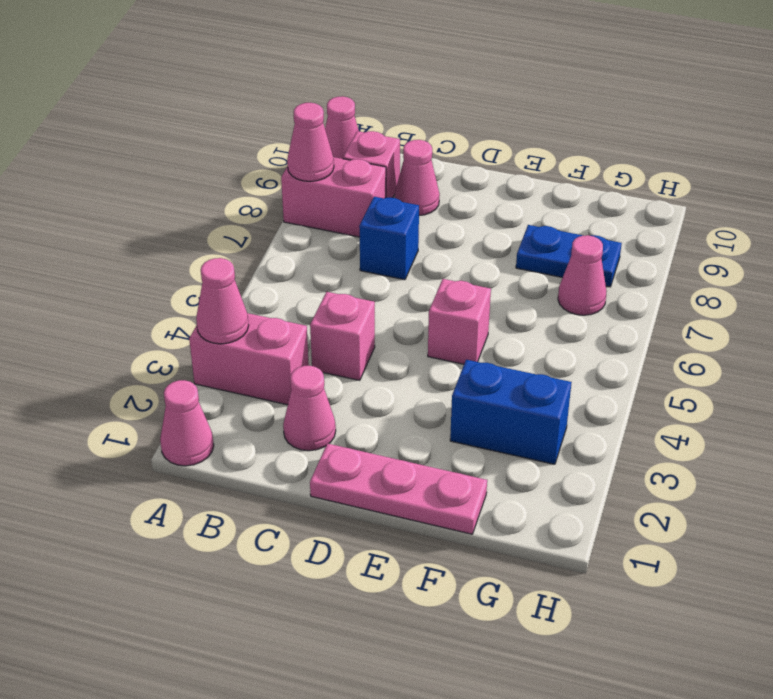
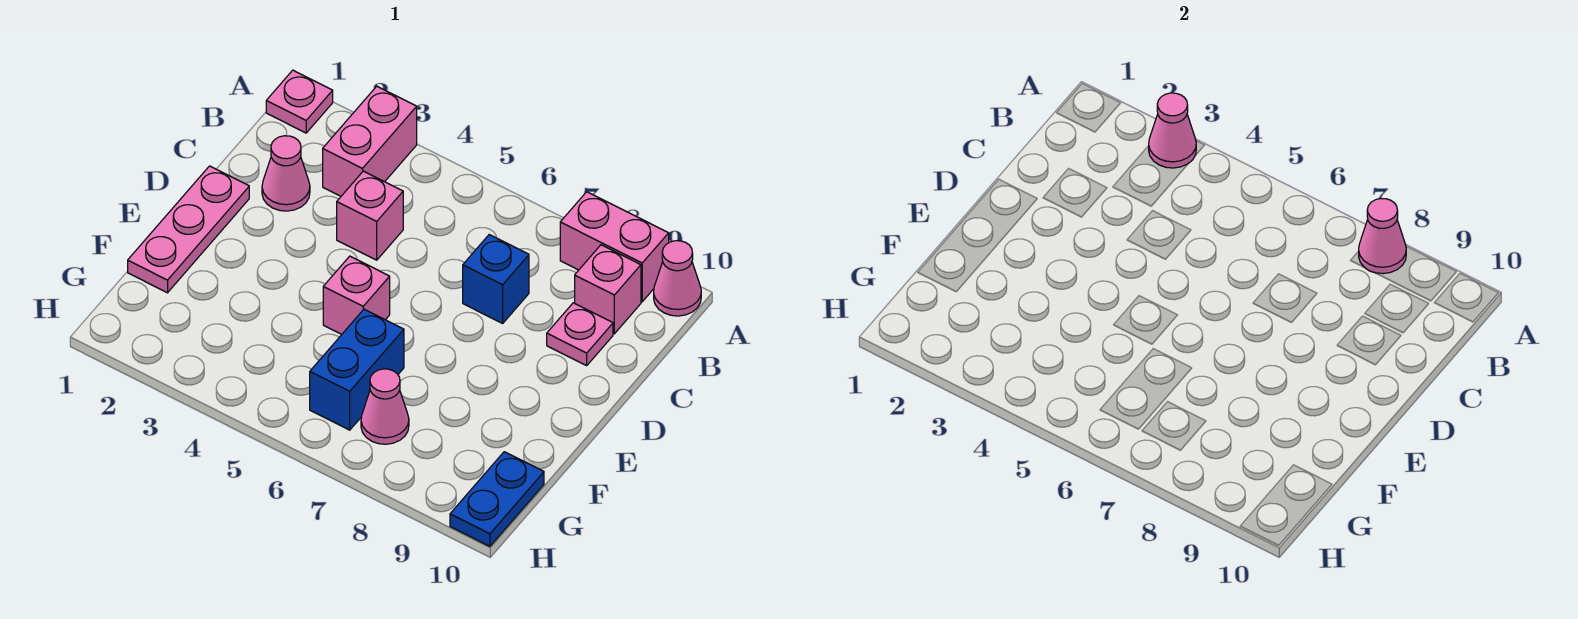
pink 1x1 cone [160,380,214,466] -> pink 1x1 plate [266,70,333,133]
pink 1x2 brick [281,157,386,237] -> pink 1x2 brick turned to [560,192,669,302]
pink 1x1 cone [395,140,440,216] -> pink 1x1 plate [547,303,613,366]
blue 1x2 brick [450,360,572,464] -> blue 1x2 brick moved to [310,309,404,430]
blue 1x2 plate [516,225,622,287] -> blue 1x2 plate moved to [450,452,544,546]

